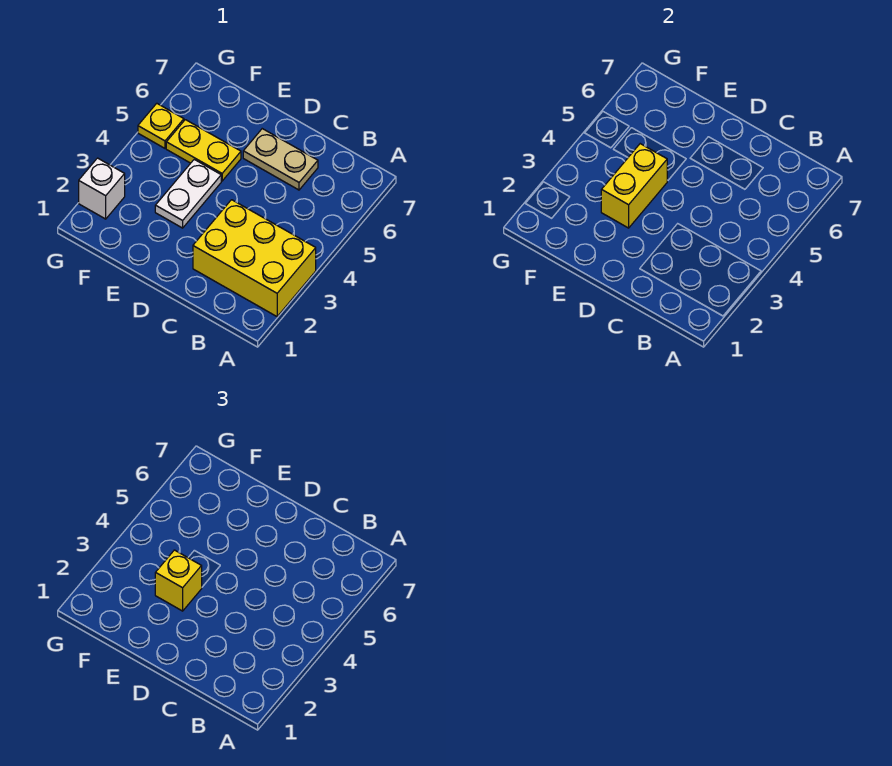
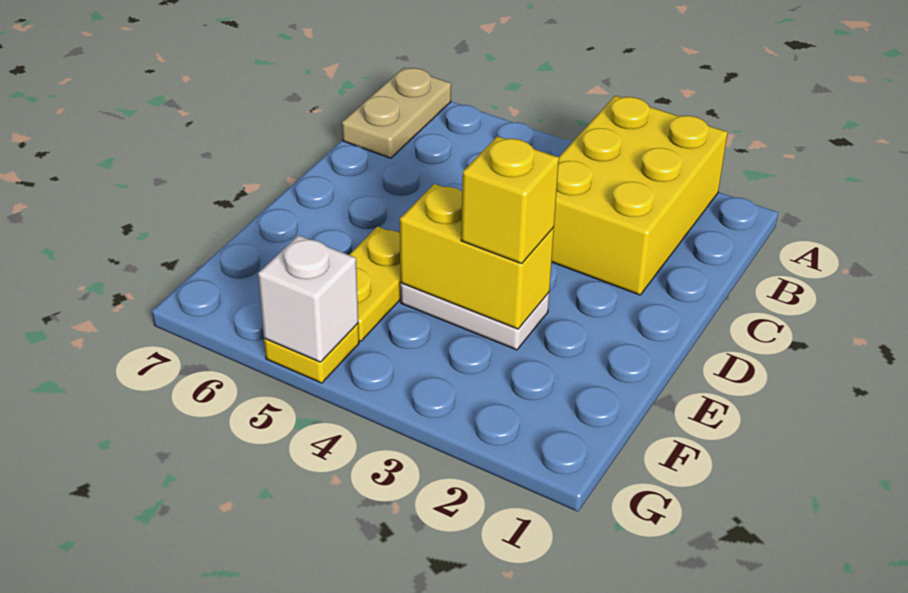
tan 1x2 plate [243,129,318,190] -> tan 1x2 plate moved to [342,67,451,158]
white 1x1 brick [79,158,125,219] -> white 1x1 brick moved to [258,235,358,362]

